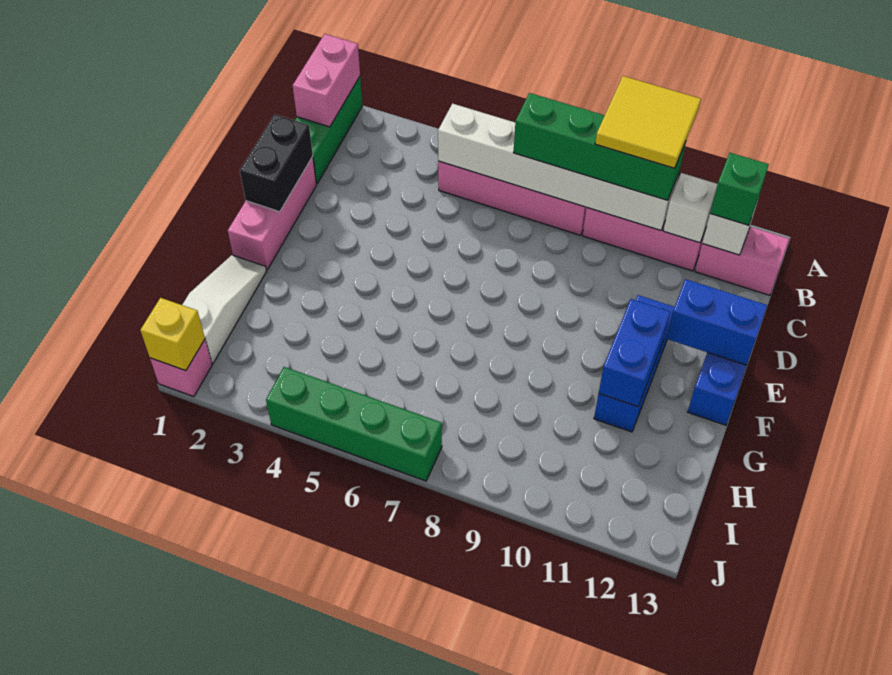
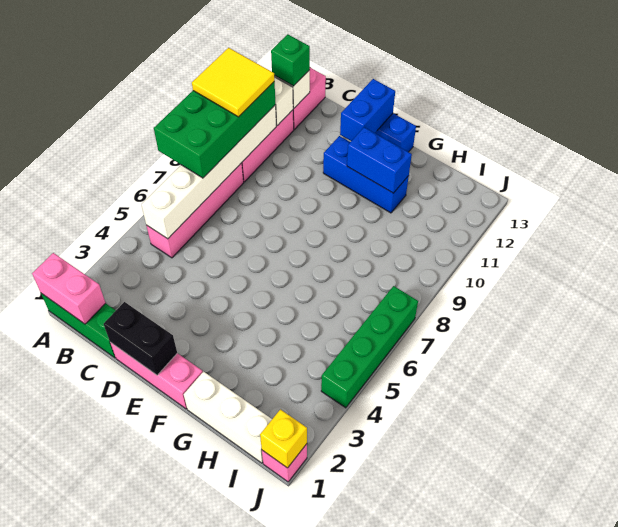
green 1x4 brick [514,93,686,200] -> green 2x4 brick [154,82,275,178]
white 1x3 slope [182,255,267,363] -> white 1x3 brick [184,372,272,463]

